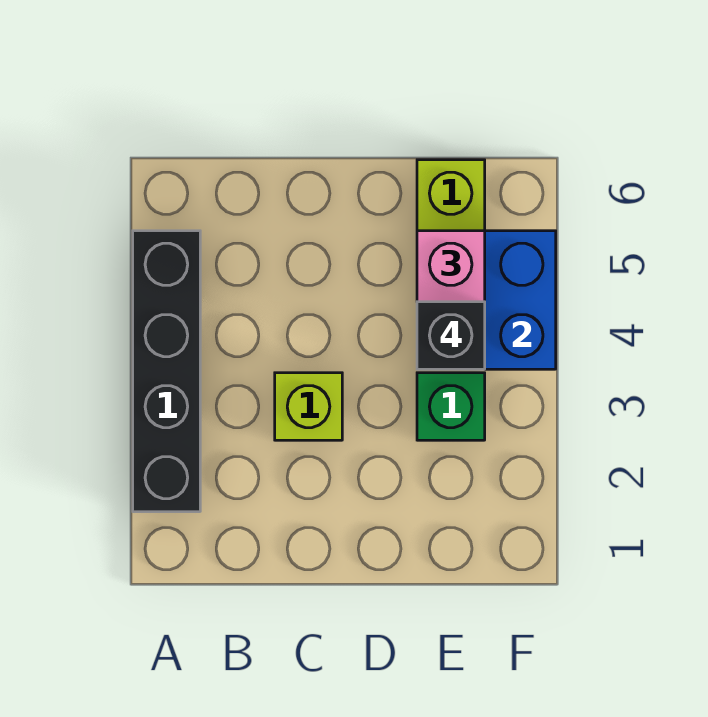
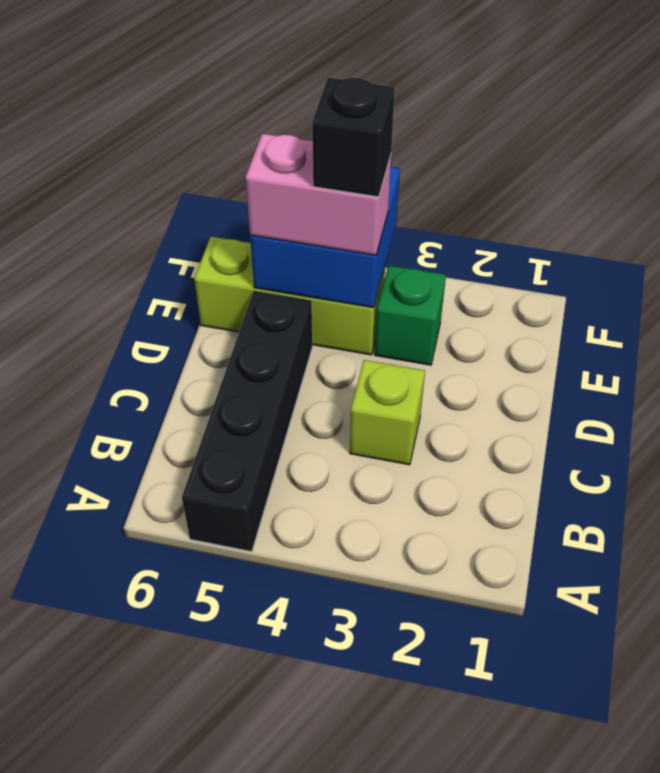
black 1x4 brick [133,231,200,512] -> black 1x4 brick turned to [182,291,312,552]

